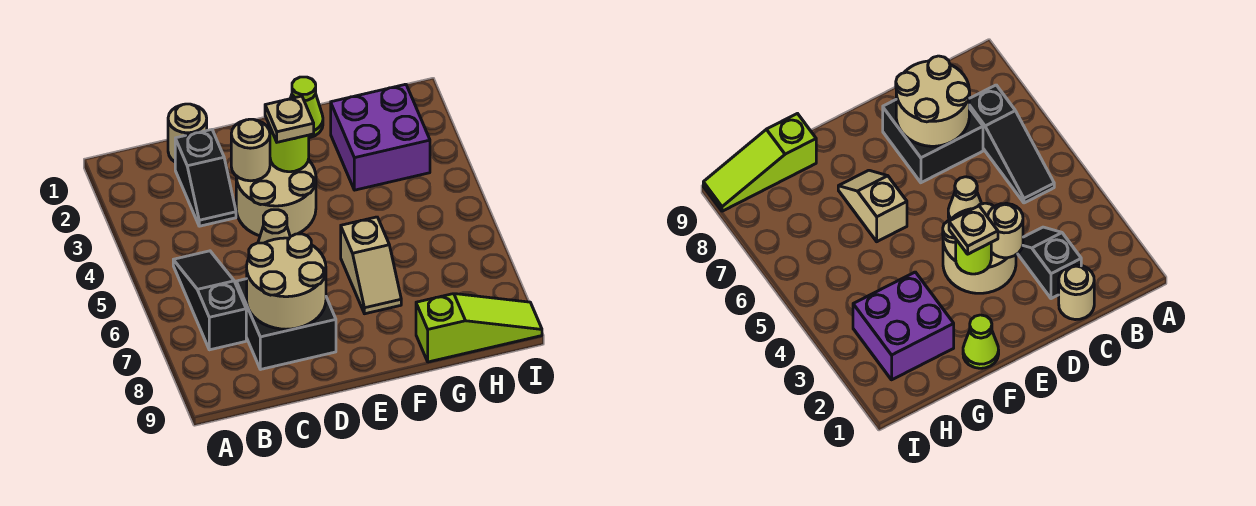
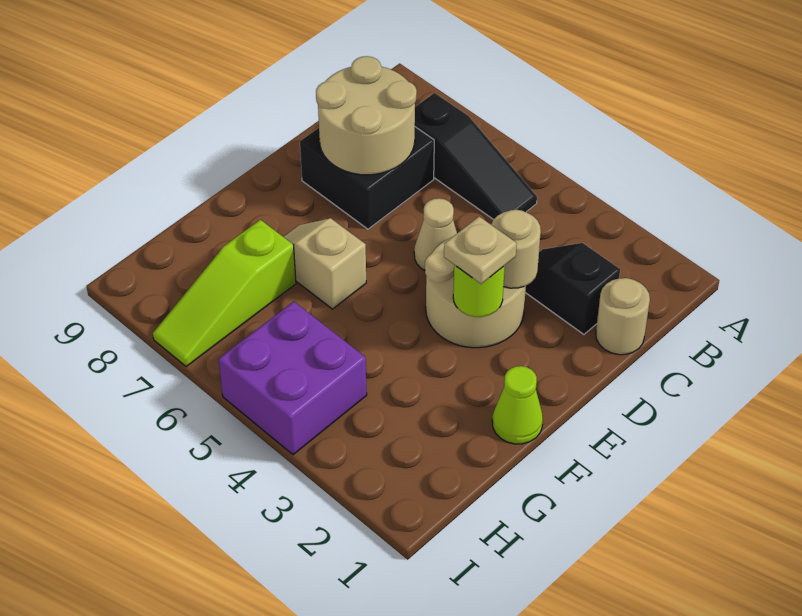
purple 2x2 brick [331,84,430,190] -> purple 2x2 brick moved to [218,301,367,455]
lime 1x3 slope [416,294,542,362] -> lime 1x3 slope moved to [153,220,296,367]

